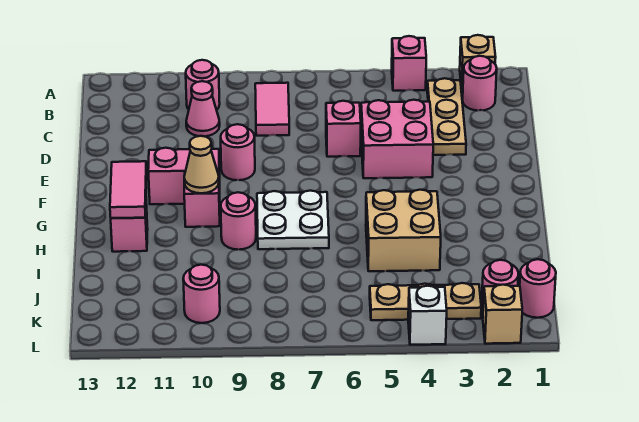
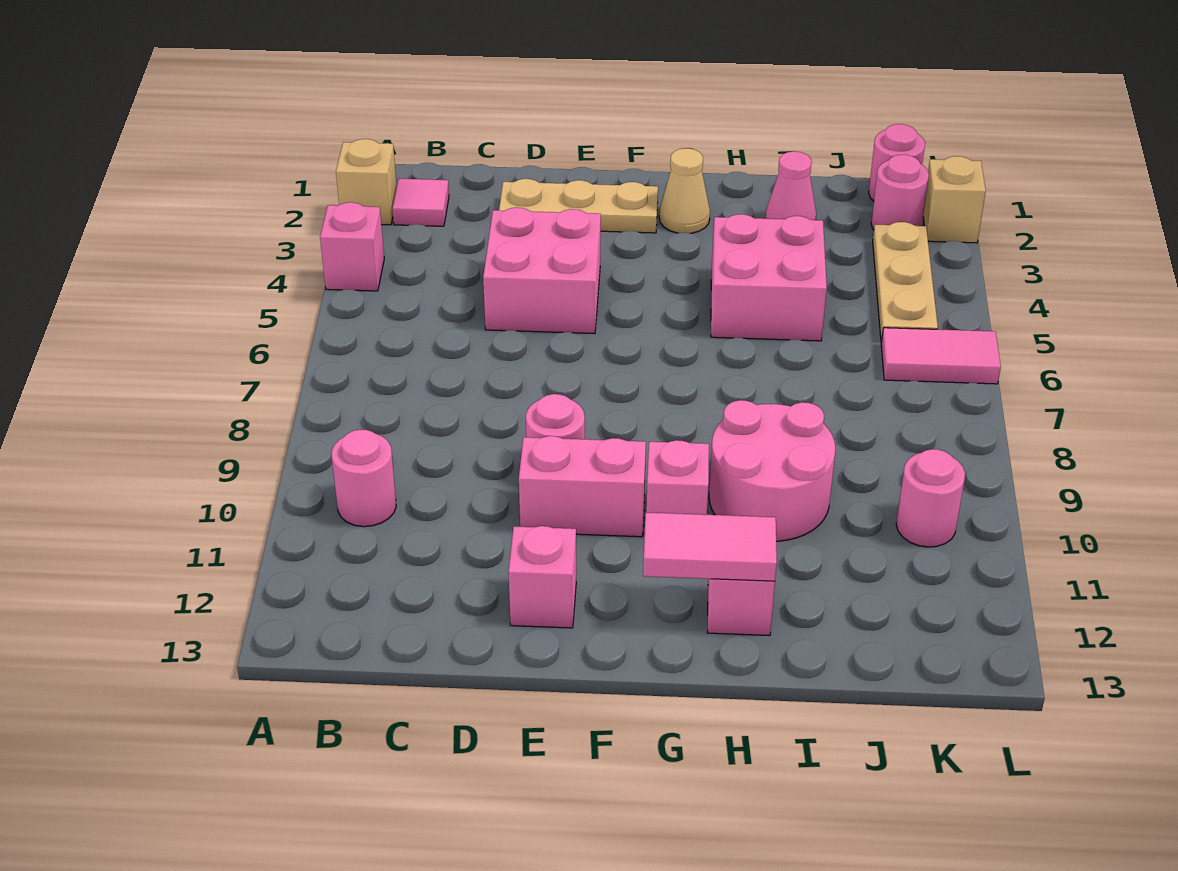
pink 1x1 round brick [463,56,497,111] -> pink 1x1 tile [392,179,449,226]
tan 1x3 plate [427,78,466,155] -> tan 1x3 plate moved to [499,179,658,233]
pink 1x2 tile [255,83,289,136] -> pink 1x2 tile moved to [881,328,1001,384]
pink 1x1 cone [186,81,220,136] -> pink 1x1 cone moved to [765,151,816,220]
pink 1x1 brick [326,101,361,157] -> pink 1x1 brick moved to [508,526,576,628]
pink 1x2 brick [148,148,220,204] -> pink 1x2 brick turned to [519,436,646,537]
white 2x2 plate [257,191,329,249] -> none
tan 1x1 cone [184,136,219,193] -> tan 1x1 cone moved to [659,148,710,233]
tan 2x2 brick [366,190,441,271] -> pink 2x2 brick [711,214,827,341]
pink 1x1 round brick [221,192,256,250] -> pink 2x2 round brick [709,400,835,541]
white 1x1 brick [408,286,447,345] -> none

